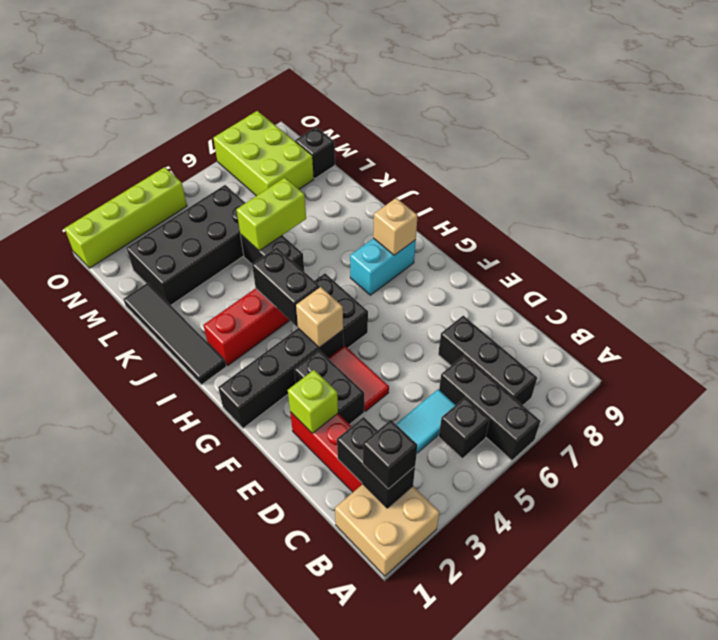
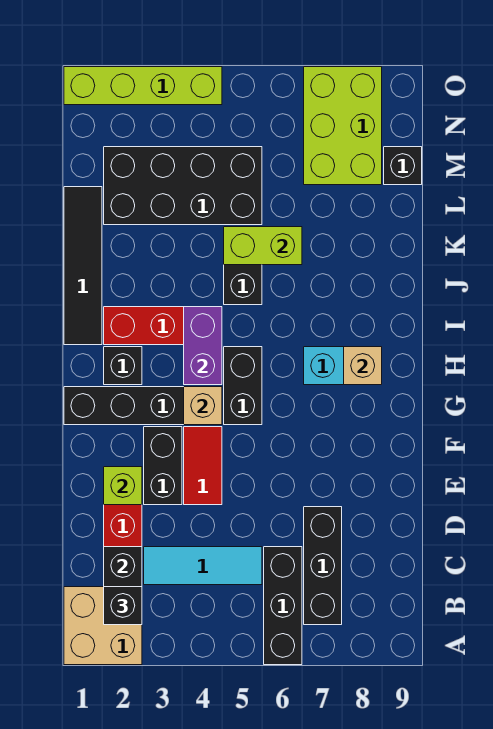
black 1x1 brick [439,397,490,459] -> black 1x1 brick moved to [104,347,142,385]
black 1x2 brick [252,247,320,327] -> purple 1x2 brick [184,307,222,385]

